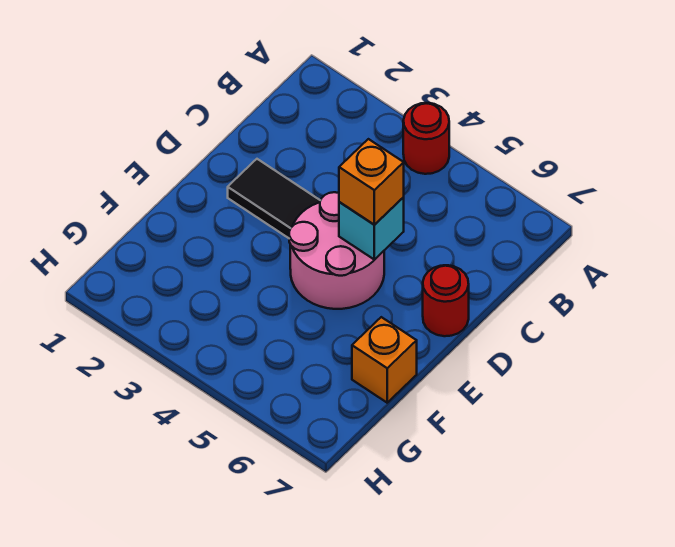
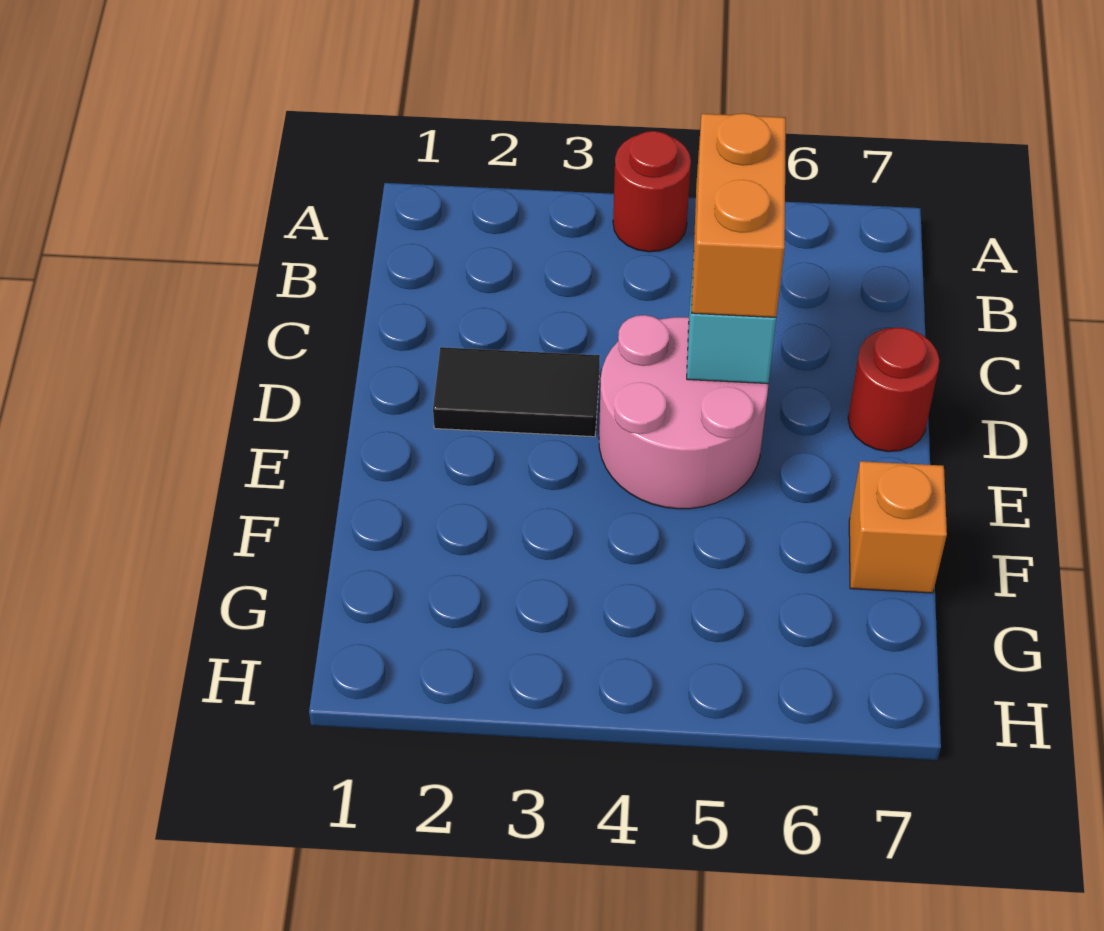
orange 1x1 brick [339,139,404,225] -> orange 1x2 brick [692,113,786,317]

